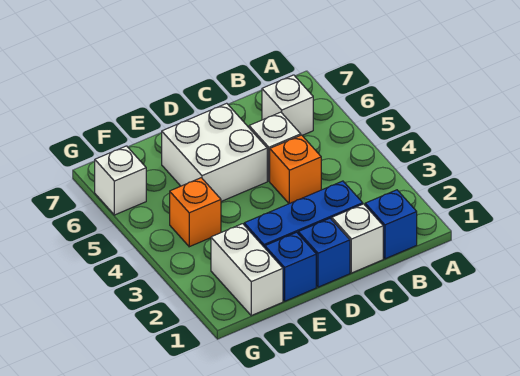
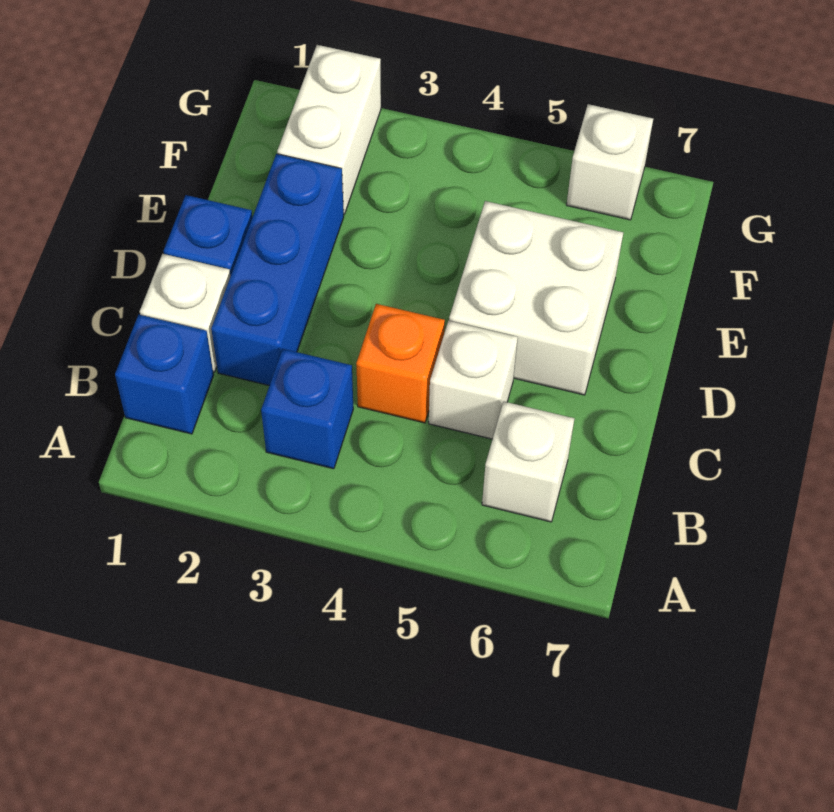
blue 1x1 brick [265,232,316,301] -> blue 1x1 brick moved to [261,349,353,469]
white 1x2 brick [211,224,283,315] -> white 1x2 brick turned to [277,45,381,214]
orange 1x1 brick [170,178,221,247] -> none

